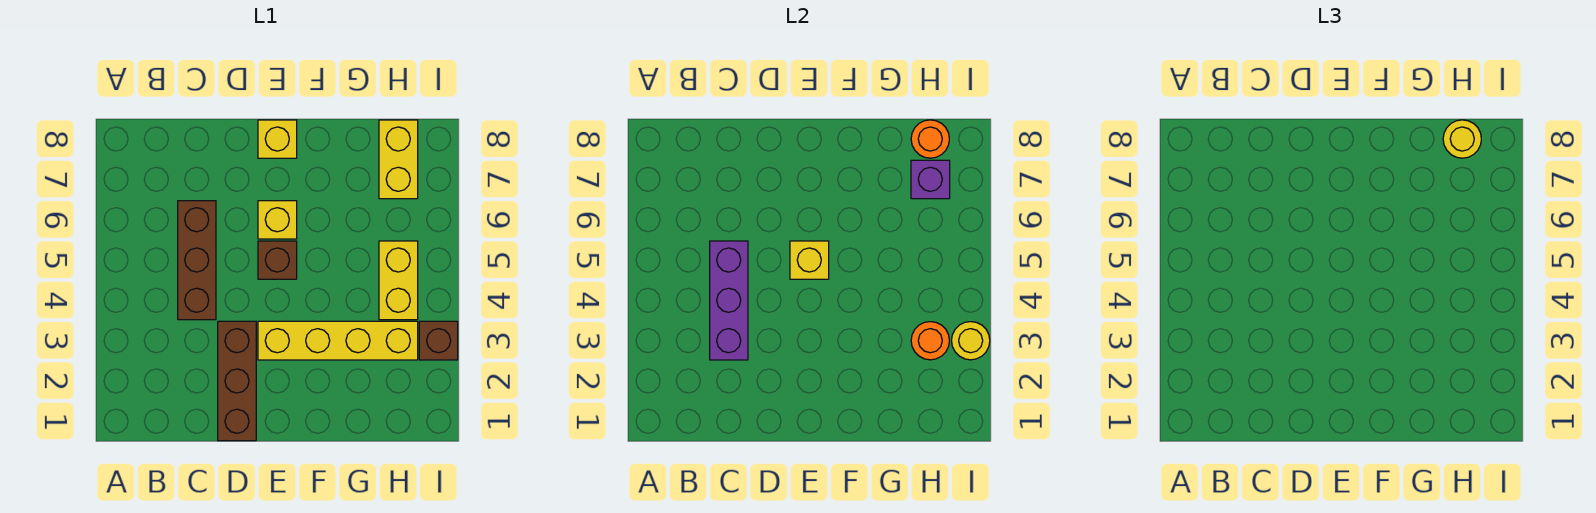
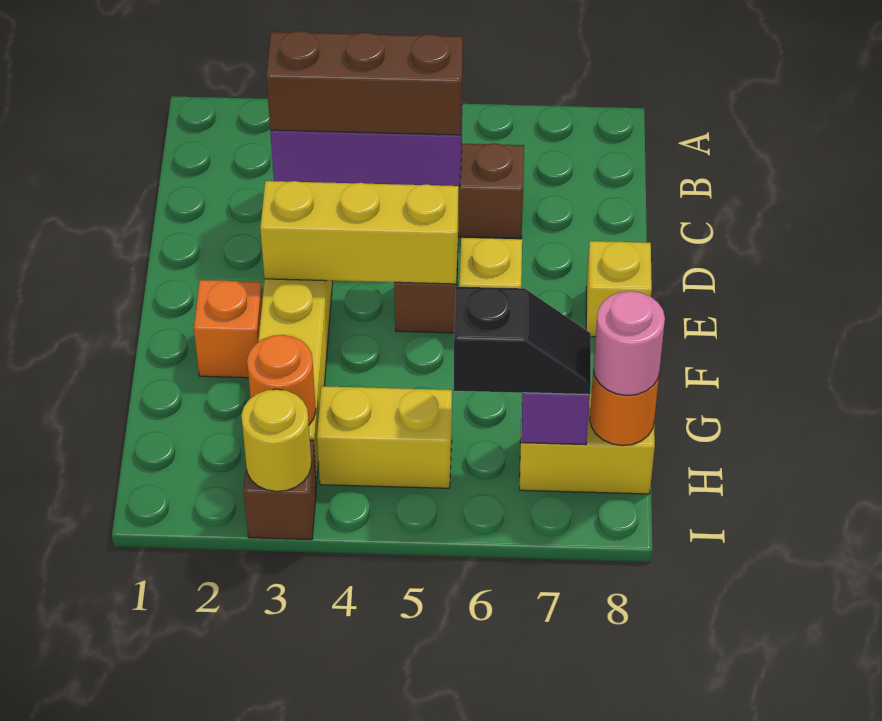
brown 1x3 brick [218,321,256,441] -> brown 1x3 brick moved to [266,31,463,135]
yellow 1x1 brick [790,241,829,279] -> yellow 1x3 brick [260,181,459,284]
none -> orange 1x1 brick [194,280,263,378]
none -> black 1x2 slope [453,287,591,395]
yellow 1x1 round brick [1443,120,1481,158] -> pink 1x1 round brick [593,291,665,396]

